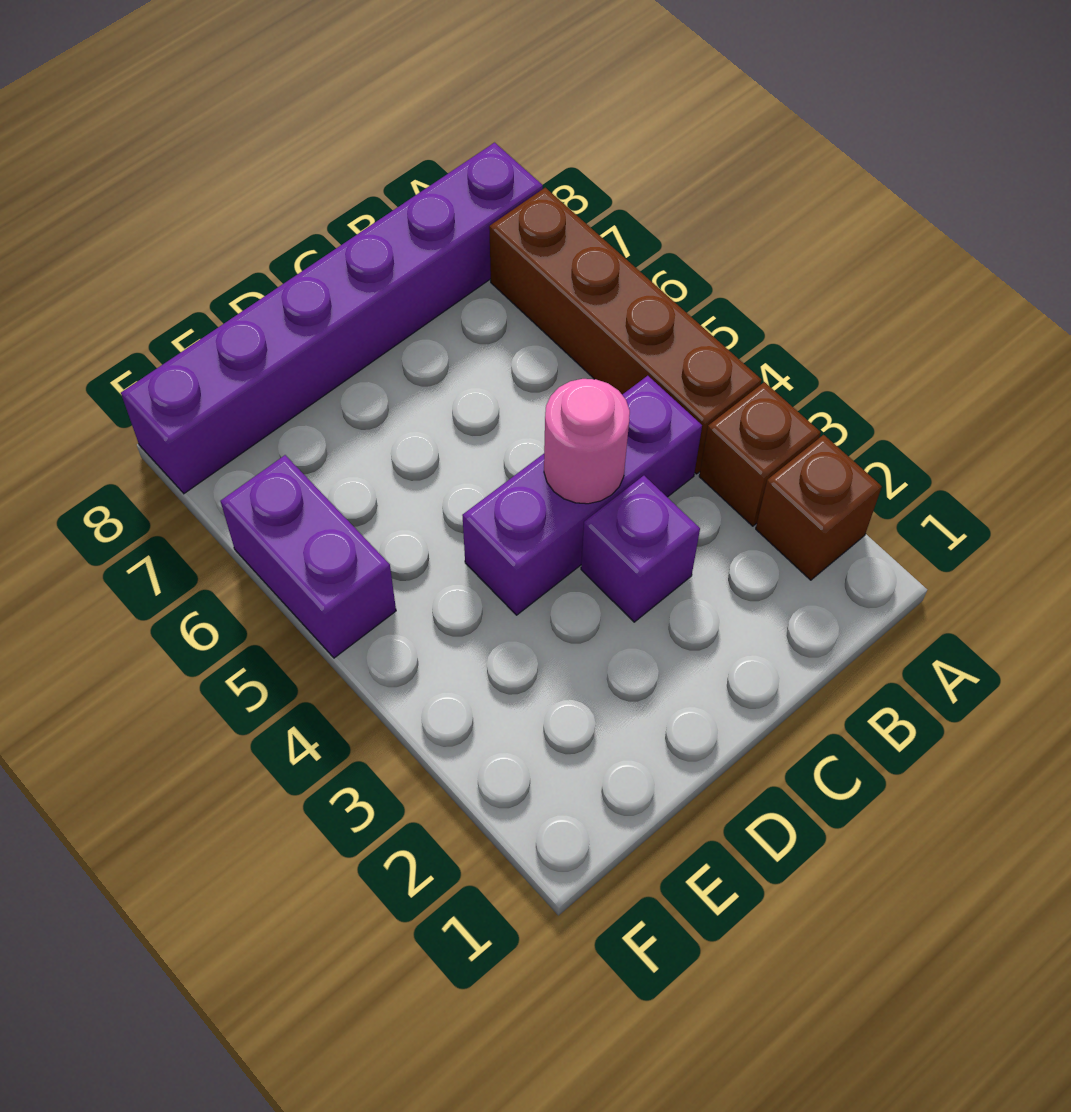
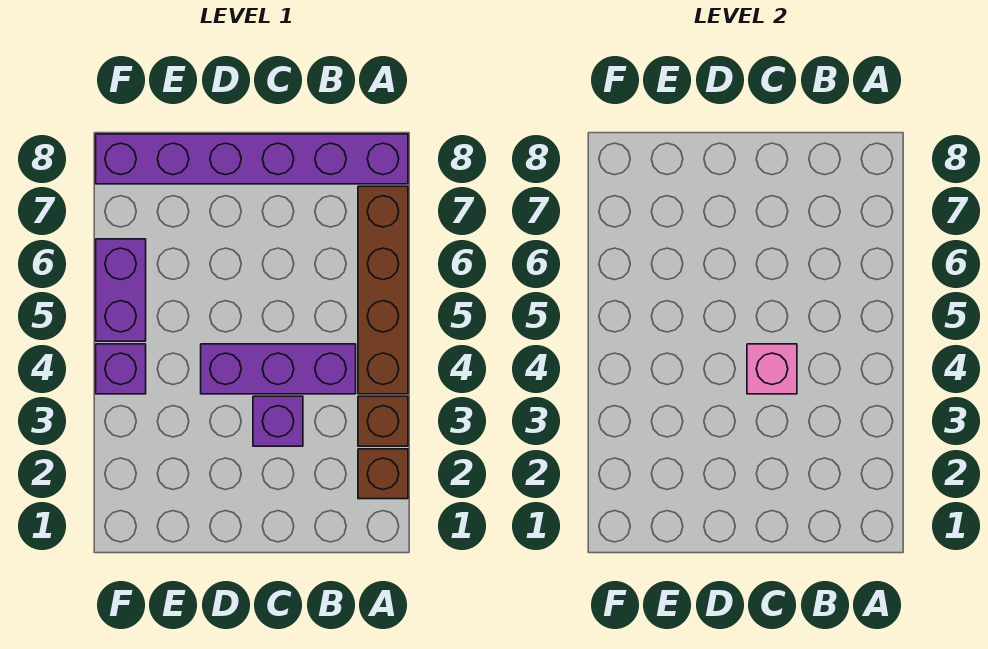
pink 1x1 round brick [544,379,630,504] -> pink 1x1 brick [747,344,797,394]
none -> purple 1x1 brick [96,344,146,394]

